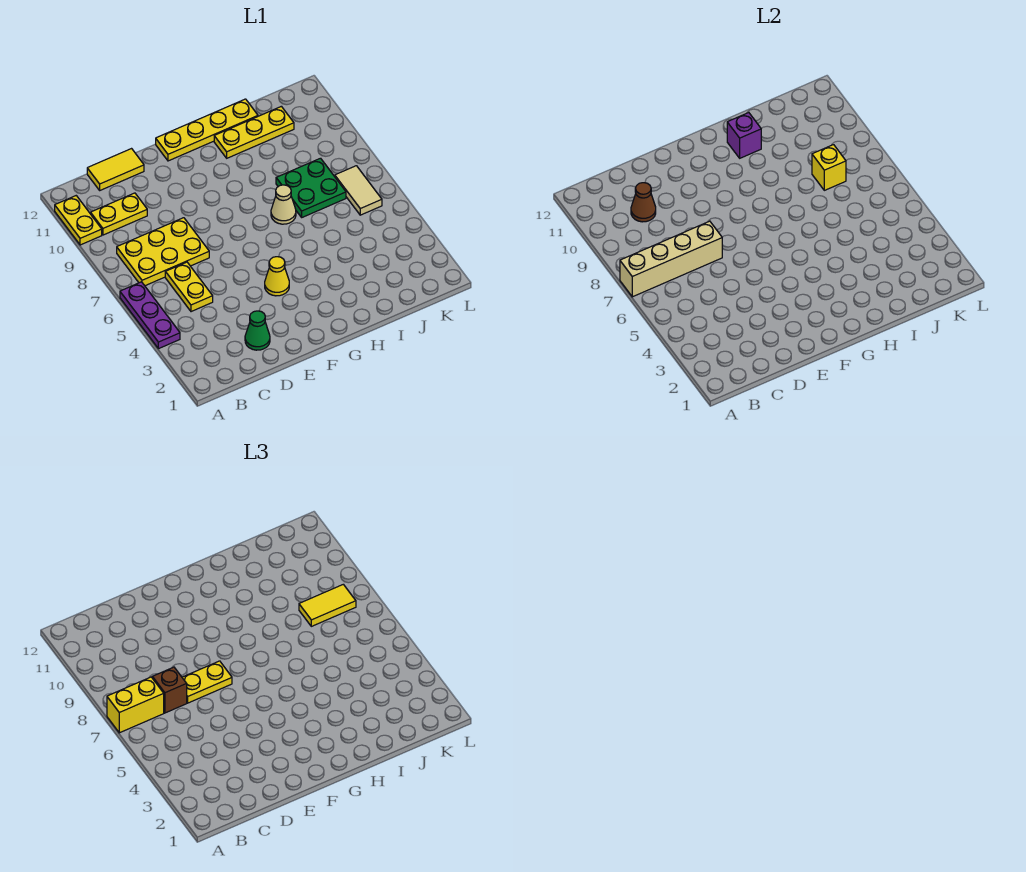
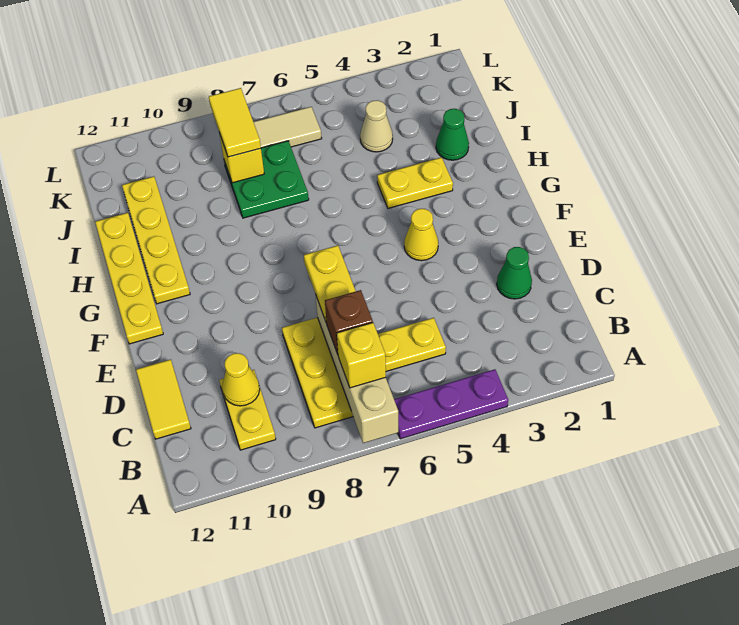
yellow 1x2 brick [107,677,164,733] -> yellow 1x1 brick [337,323,386,388]
yellow 1x2 plate [55,196,102,245] -> yellow 1x2 plate moved to [377,157,453,208]
brown 1x1 cone [631,183,656,222] -> yellow 1x1 cone [222,353,260,406]
tan 1x1 cone [271,185,296,224] -> tan 1x1 cone moved to [360,100,393,152]
yellow 1x3 plate [214,106,294,158] -> yellow 1x4 plate [122,177,190,304]
purple 1x1 brick [727,113,761,158] -> none
none -> green 1x1 cone [436,109,469,160]

